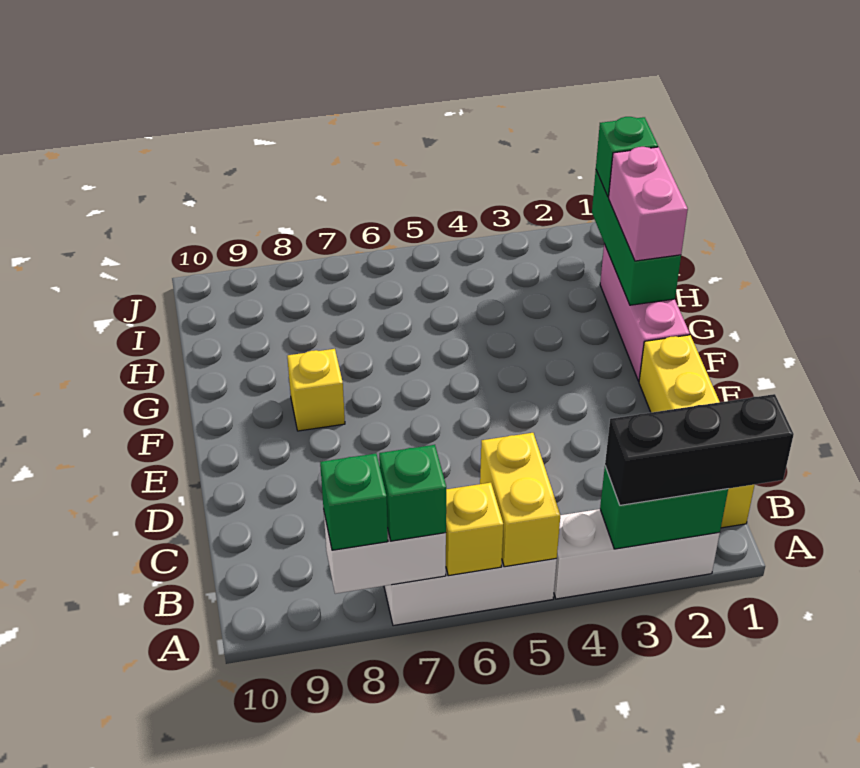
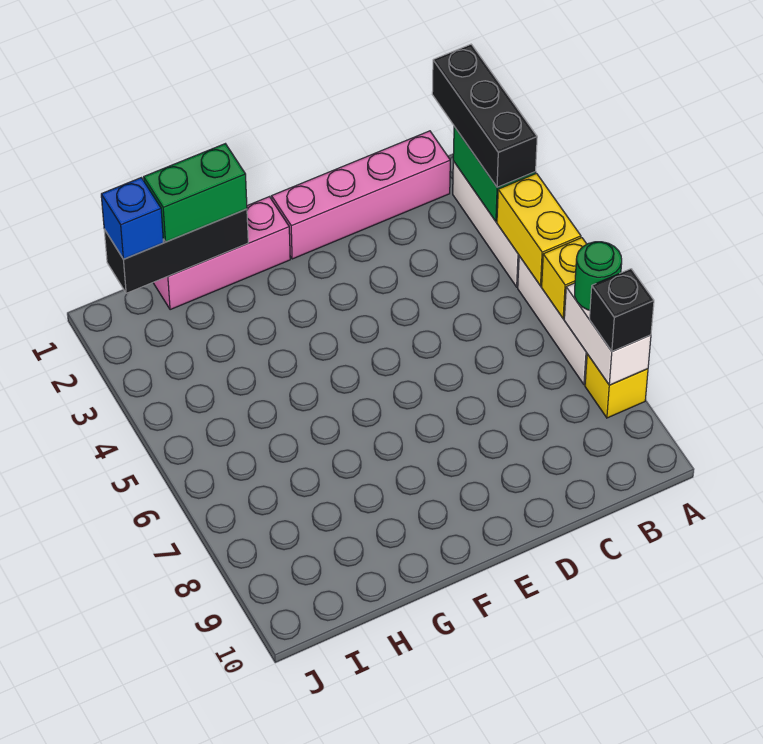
yellow 1x2 brick [480,433,560,567] -> yellow 1x2 brick turned to [497,173,581,286]
green 1x1 brick [379,445,446,541] -> green 1x1 round brick [575,242,622,310]
green 1x1 brick [320,454,388,550] -> black 1x1 brick [589,269,654,351]
yellow 1x4 brick [639,335,754,528] -> pink 1x4 brick [272,131,450,259]
yellow 1x1 brick [287,349,345,431] -> yellow 1x1 brick moved to [585,354,648,418]
green 1x3 brick [592,171,681,305] -> black 1x3 brick [104,209,248,293]
pink 1x2 brick [609,147,688,261] -> green 1x2 brick [144,144,247,242]
green 1x1 brick [596,117,658,197] -> blue 1x1 brick [101,178,163,259]

